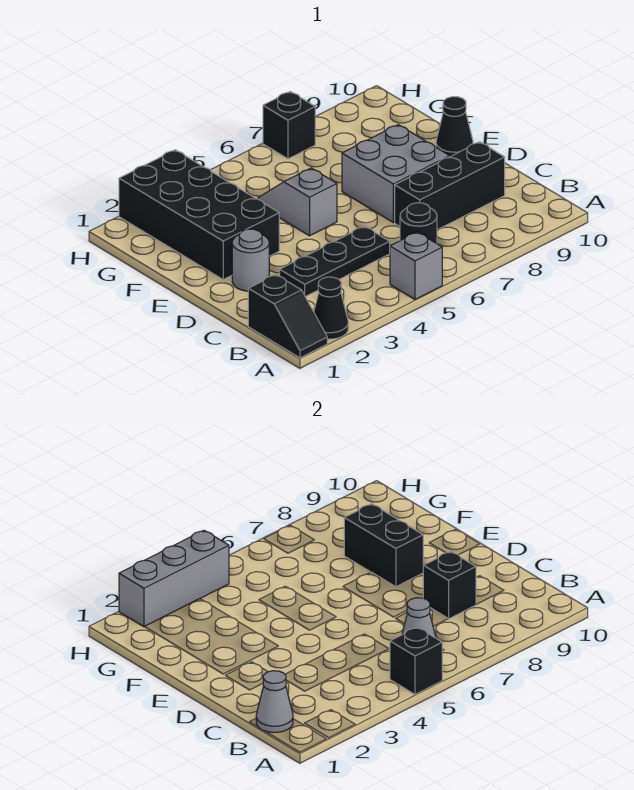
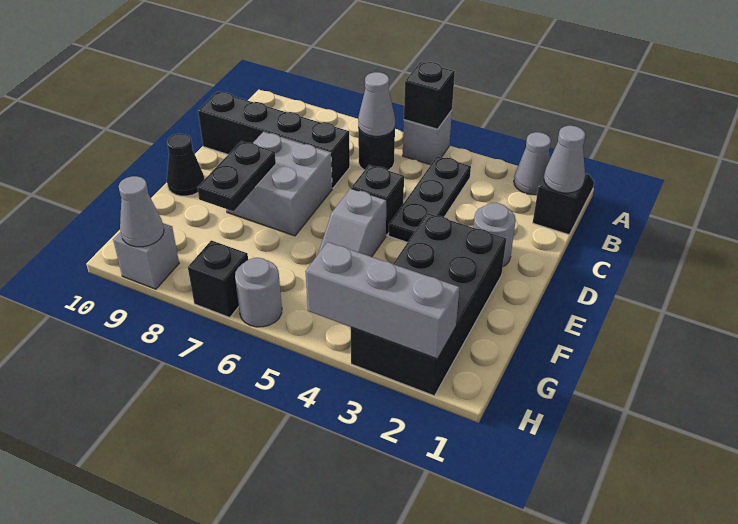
black 1x1 cone [314,277,348,339] -> grey 1x1 cone [514,132,551,195]
black 1x3 plate [280,226,390,297] -> black 1x3 plate turned to [388,156,471,242]
black 1x3 brick [395,142,505,230] -> black 1x4 brick [198,92,350,188]
black 1x1 brick [423,552,476,619] -> black 1x1 brick moved to [351,165,404,235]
black 1x2 brick [344,504,423,587] -> black 1x2 plate [197,141,276,211]
none -> grey 1x1 round brick [235,258,282,327]
none -> grey 1x1 brick [113,223,179,289]
none -> grey 1x1 cone [119,176,164,247]

